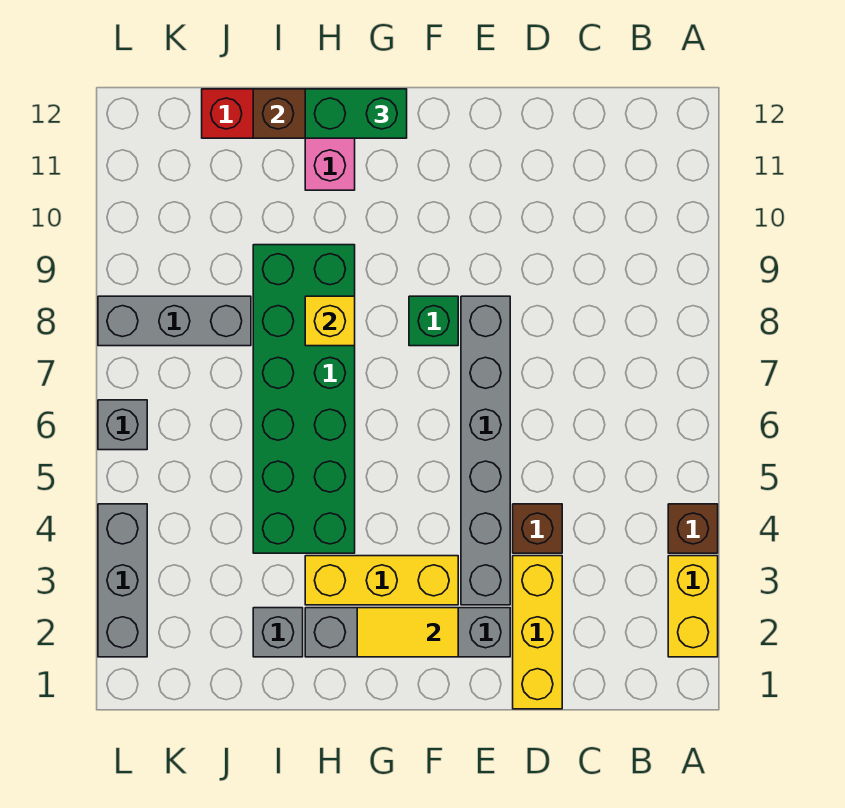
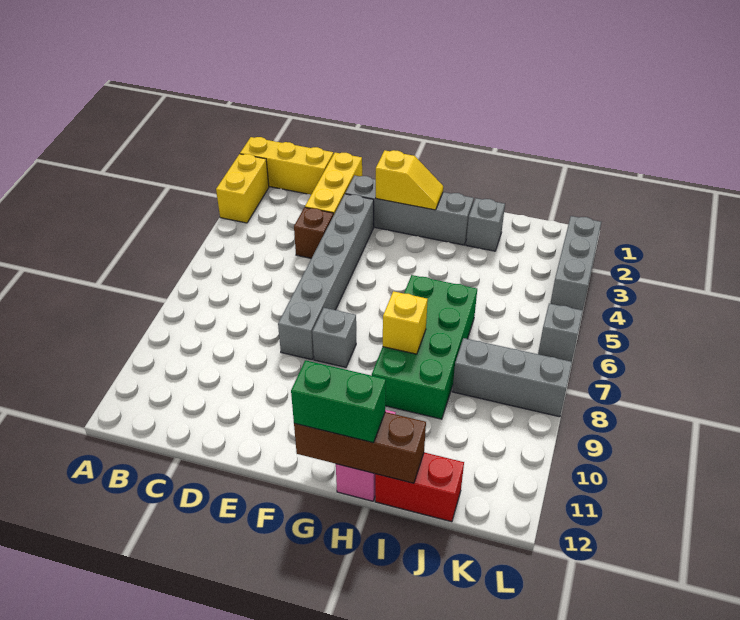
brown 1x1 brick [668,504,718,553] -> none
yellow 1x2 tile [357,608,458,657] -> yellow 1x2 slope [376,150,443,210]
yellow 1x3 brick [305,556,458,605] -> yellow 1x3 brick moved to [240,137,333,195]
green 1x1 brick [409,296,458,346] -> grey 1x1 brick [312,308,356,367]
green 2x6 brick [253,245,355,553] -> green 2x4 brick [372,275,477,419]

